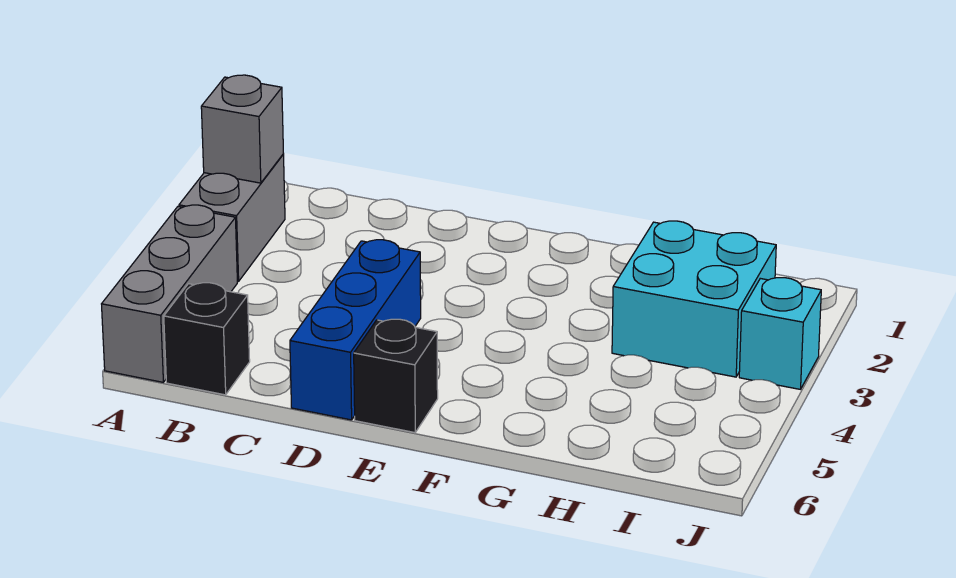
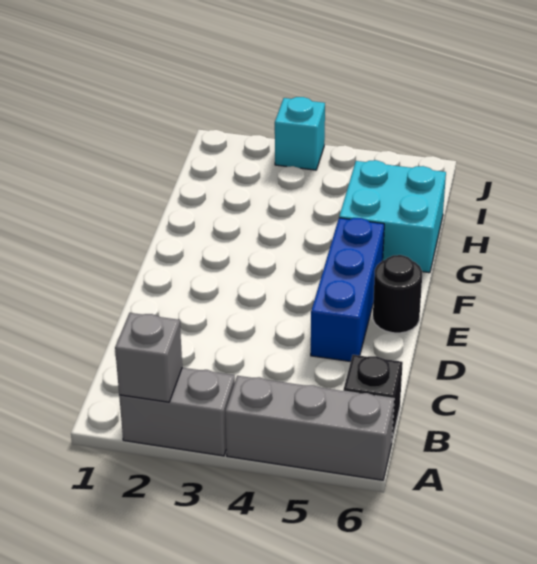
blue 1x3 brick [290,240,421,420] -> blue 1x3 brick turned to [311,218,384,362]
black 1x1 brick [354,319,438,433] -> black 1x1 round brick [373,255,422,333]
cyan 2x2 brick [612,221,776,377] -> cyan 2x2 brick moved to [339,160,446,273]

